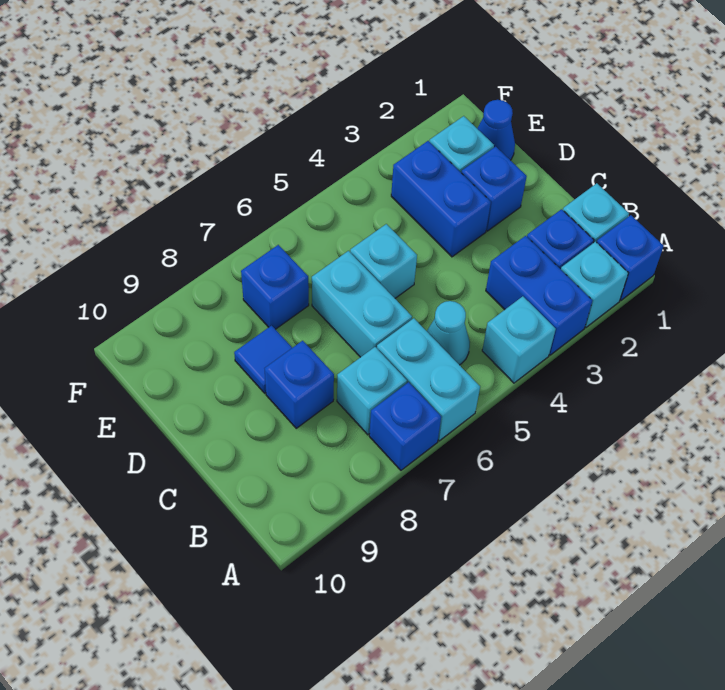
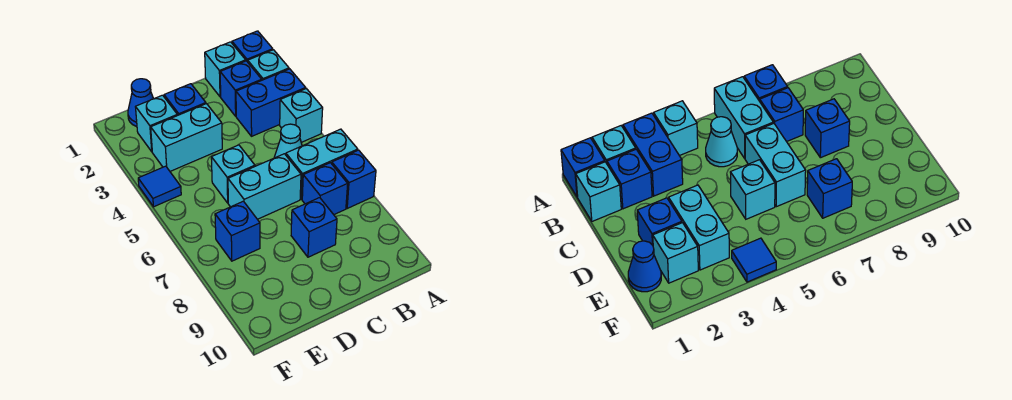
cyan 1x1 brick [337,347,407,435] -> blue 1x1 brick [302,163,348,215]
blue 1x2 brick [391,141,491,257] -> cyan 1x2 brick [151,104,222,171]
blue 1x1 tile [234,326,292,393] -> blue 1x1 tile moved to [138,166,181,207]

